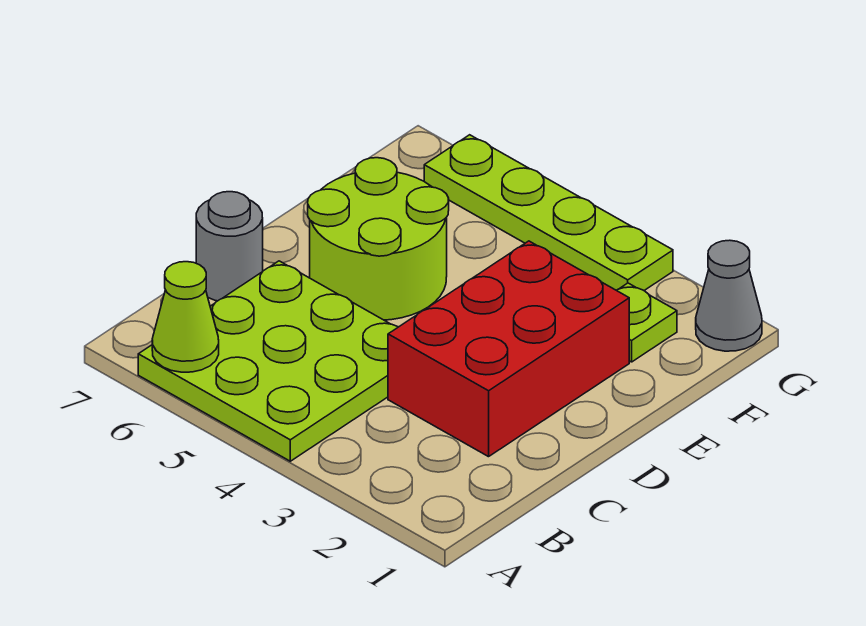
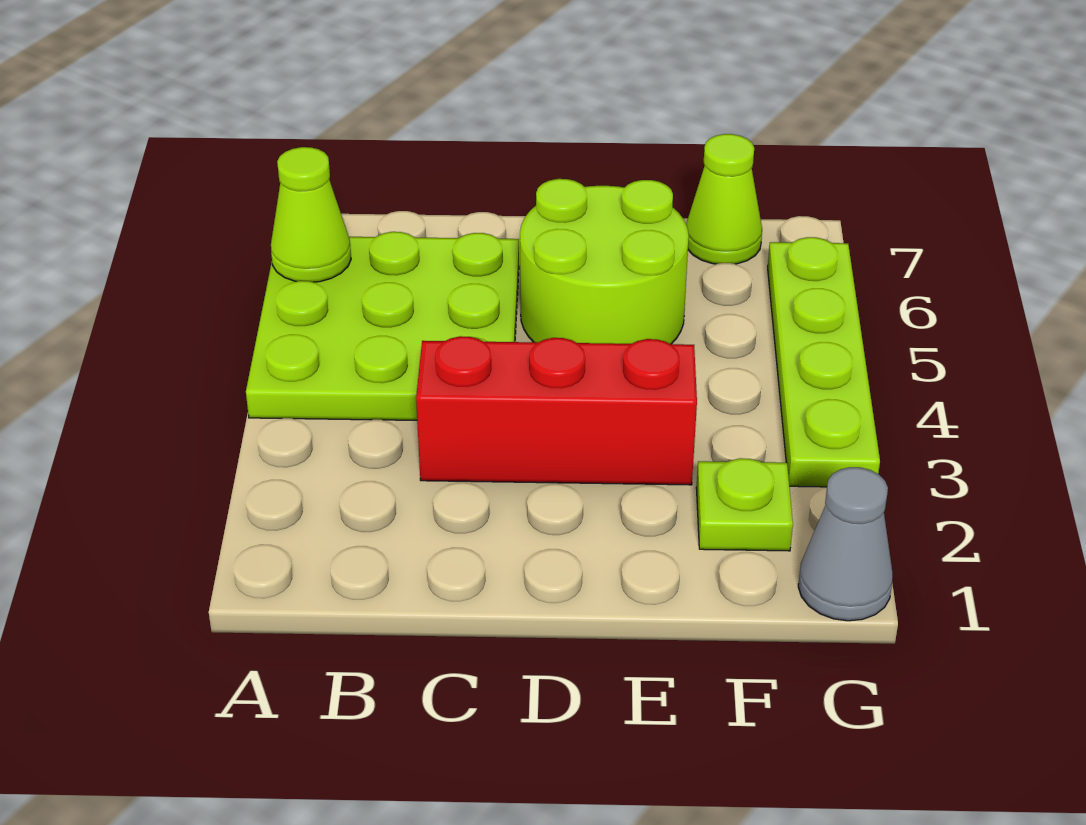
red 2x3 brick [388,241,629,457] -> red 1x3 brick [416,336,697,485]
grey 1x1 round brick [196,192,263,301] -> none
none -> lime 1x1 cone [686,134,762,264]

